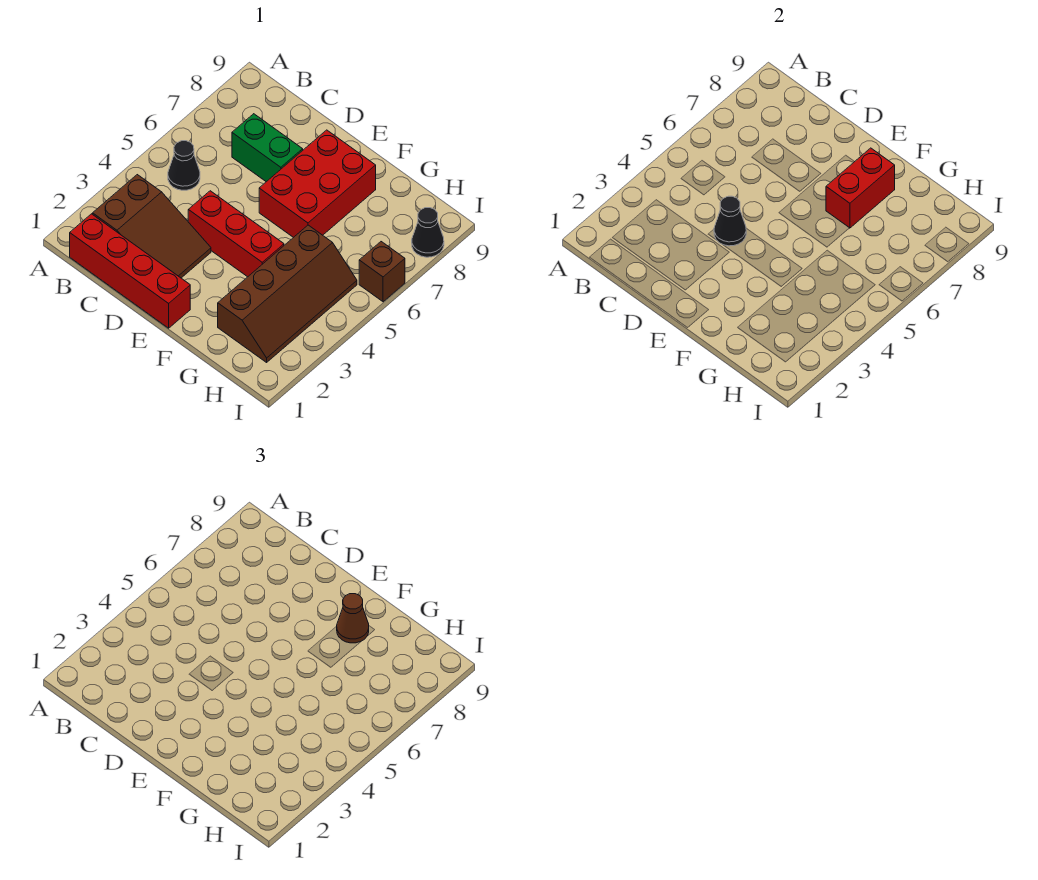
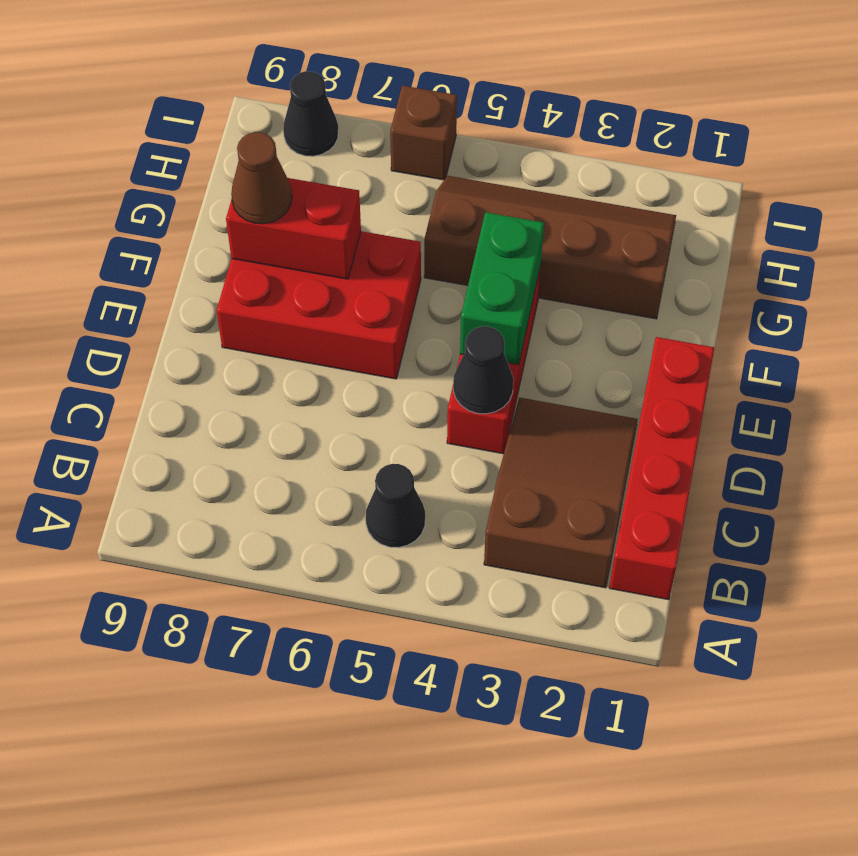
green 1x2 brick [232,114,303,182] -> green 1x2 brick moved to [460,212,544,365]

